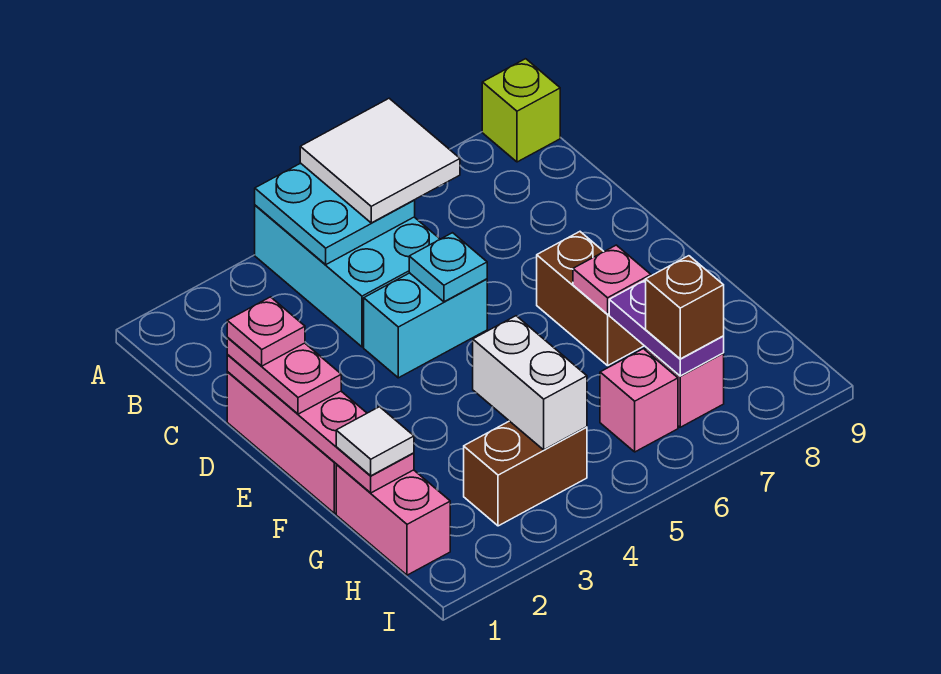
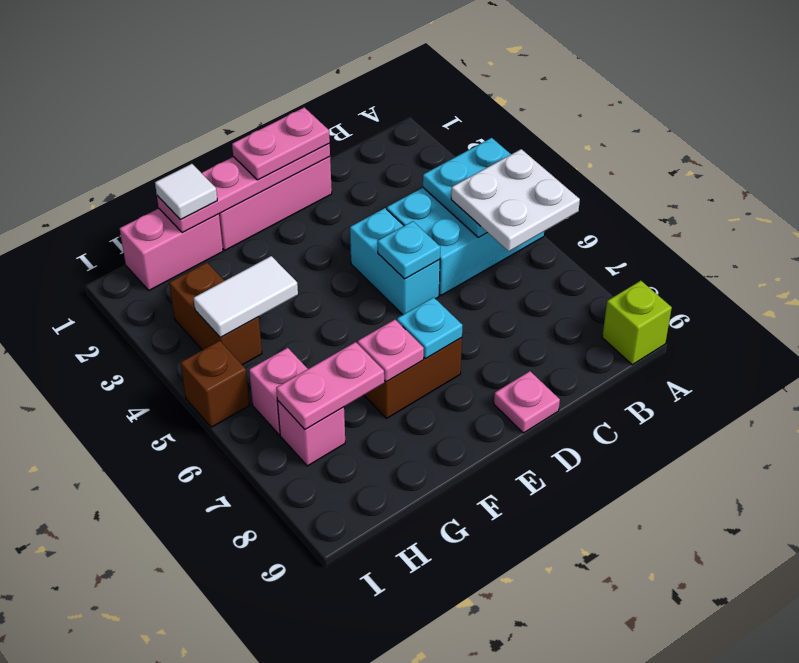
white 2x2 tile [300,98,460,223] -> white 2x2 plate [451,149,580,251]
pink 1x1 plate [227,297,305,366] -> pink 1x1 plate moved to [494,371,560,433]
none -> cyan 1x1 plate [397,297,463,359]
white 1x2 brick [473,316,587,450] -> white 1x2 tile [193,256,298,338]
purple 1x2 plate [609,280,724,376] -> pink 1x2 plate [276,342,384,430]
brown 1x1 brick [646,256,724,359] -> brown 1x1 brick moved to [181,341,249,427]

